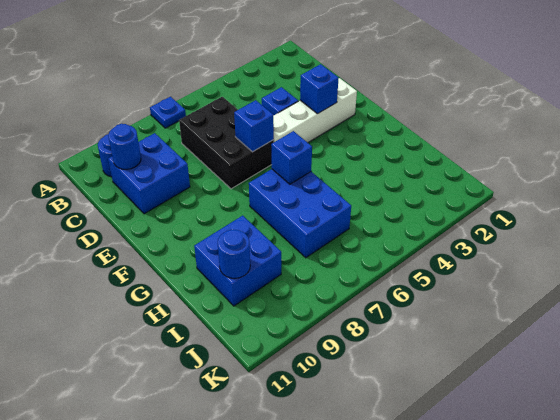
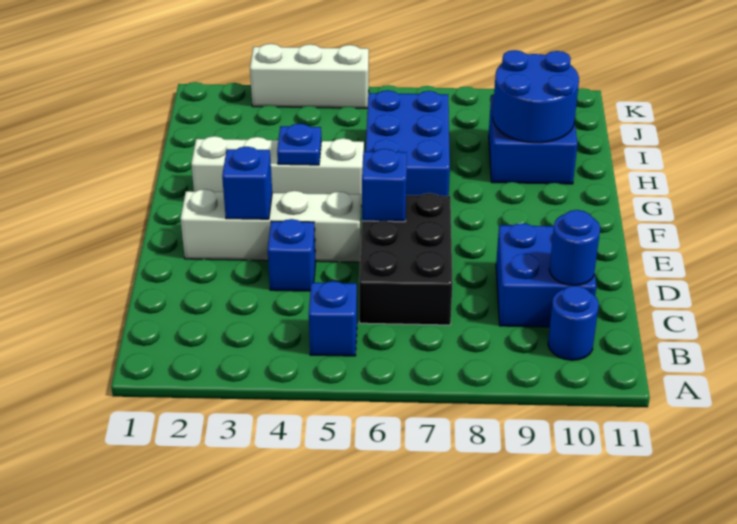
blue 1x1 plate [150,97,186,128] -> blue 1x1 plate moved to [277,124,321,165]
none -> white 1x4 brick [191,136,364,206]
blue 1x1 brick [271,131,312,184] -> blue 1x1 brick moved to [309,281,357,356]
blue 1x1 round brick [218,230,250,278] -> blue 2x2 round brick [493,50,579,143]
none -> white 1x3 brick [250,44,369,108]

